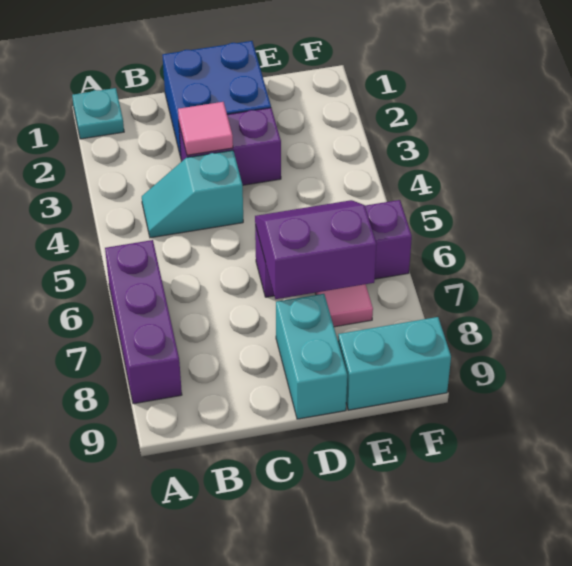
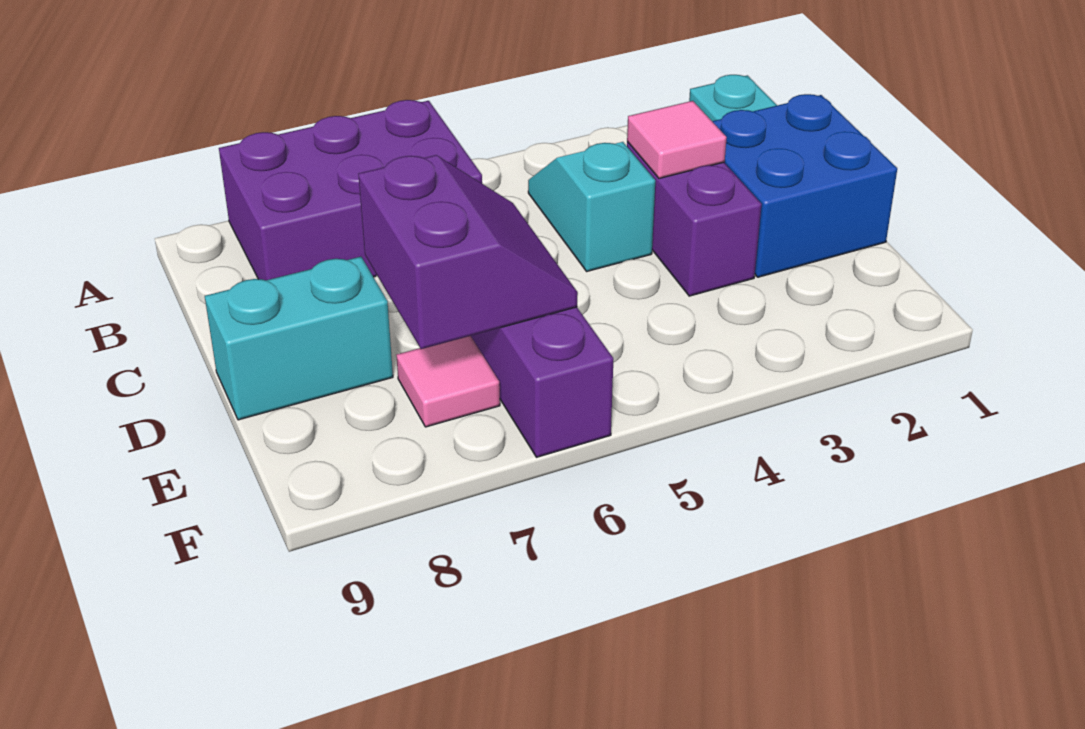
purple 1x3 brick [105,240,182,404] -> purple 2x3 brick [219,100,482,280]
cyan 1x2 brick [338,317,451,410] -> none

